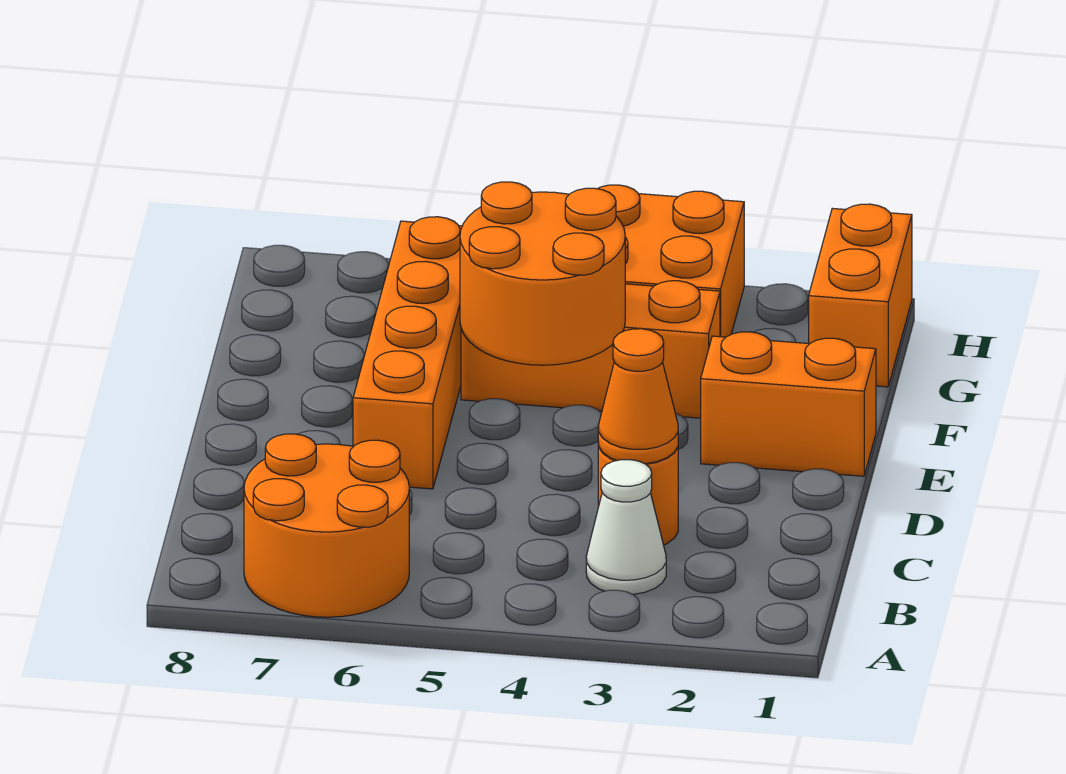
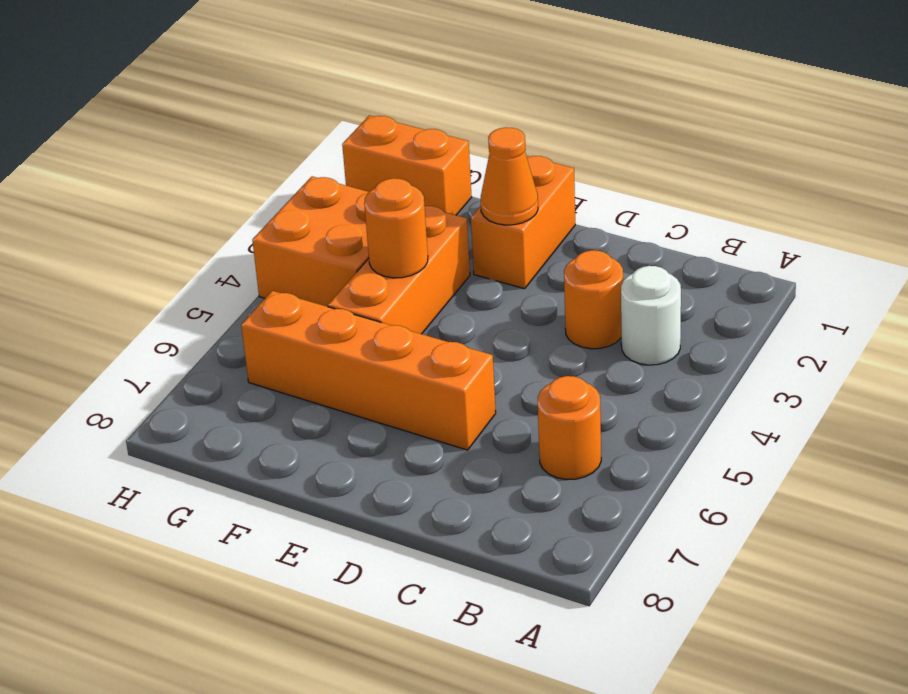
orange 2x2 round brick [244,434,409,617] -> orange 1x1 round brick [538,376,601,480]
white 1x1 cone [586,460,666,594] -> white 1x1 round brick [621,266,681,365]
orange 1x1 cone [598,329,678,464] -> orange 1x1 cone moved to [481,127,538,225]
orange 2x2 round brick [460,182,625,365] -> orange 1x1 round brick [364,178,428,278]

